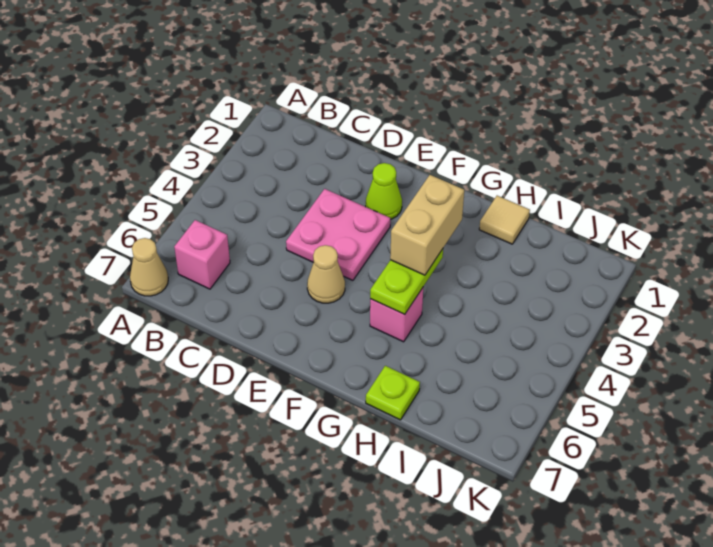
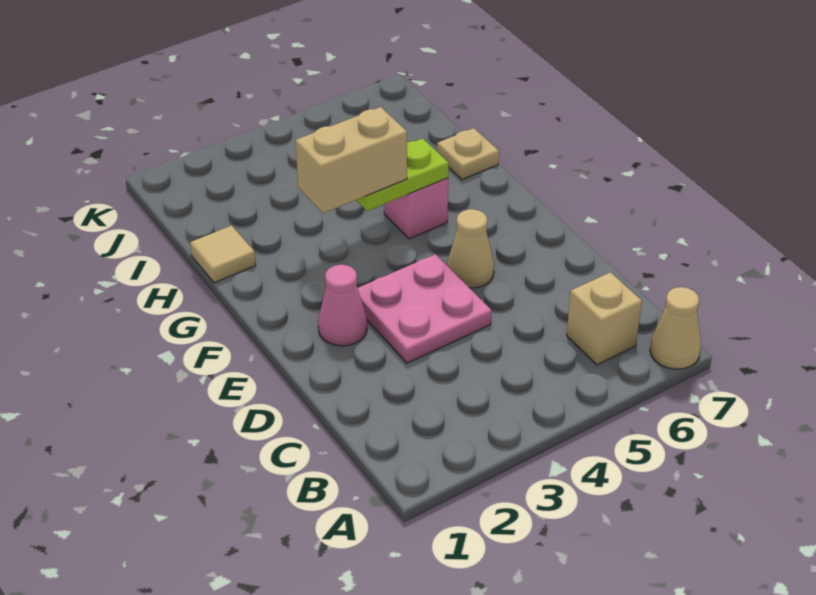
pink 1x1 brick [174,220,230,289] -> tan 1x1 brick [567,272,642,365]
lime 1x1 cone [366,163,402,219] -> pink 1x1 cone [318,265,367,346]
lime 1x1 plate [366,366,420,420] -> tan 1x1 plate [437,128,499,180]

